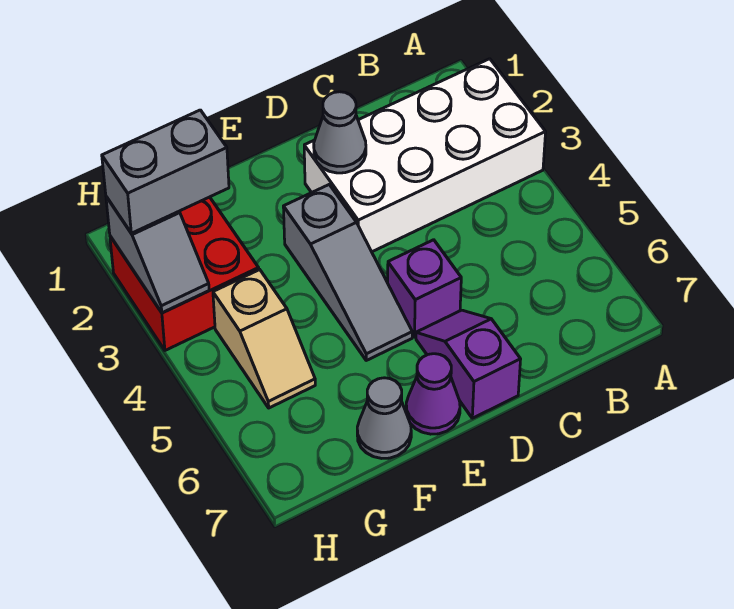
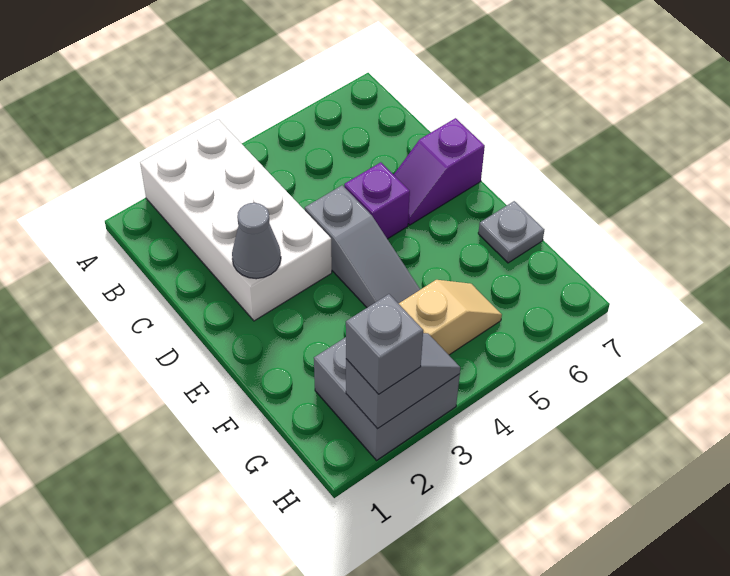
grey 1x3 slope [283,185,412,360] -> grey 1x3 slope turned to [305,185,420,307]
purple 1x1 cone [406,354,460,434] -> none
grey 1x1 cone [357,378,411,458] -> grey 1x1 plate [478,201,544,263]
red 2x2 brick [110,197,259,350] -> grey 2x2 brick [314,337,460,460]
grey 1x2 brick [102,110,229,233] -> grey 1x1 brick [346,294,423,394]

